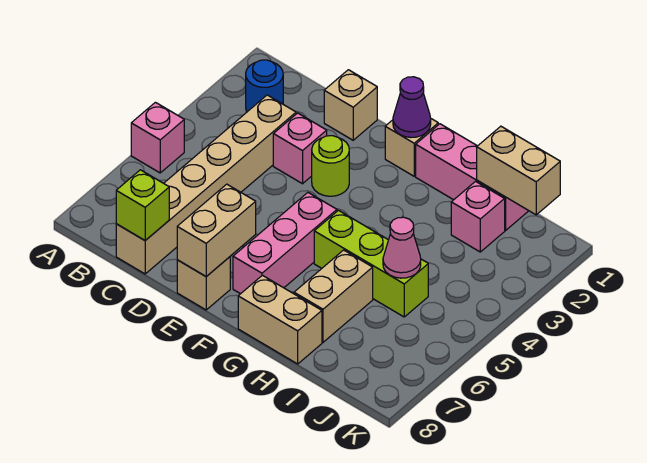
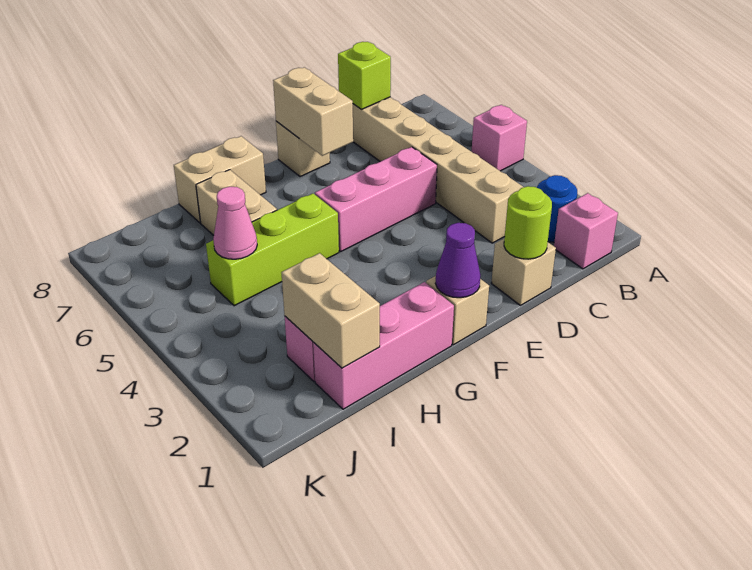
pink 1x1 brick [273,113,327,184] -> pink 1x1 brick moved to [554,193,618,269]
lime 1x1 round brick [312,136,349,196] -> lime 1x1 round brick moved to [504,186,552,259]
pink 1x3 brick [233,193,337,294] -> pink 1x3 brick turned to [315,147,437,252]
tan 1x2 brick [477,126,560,215] -> tan 1x2 brick turned to [281,253,380,368]

